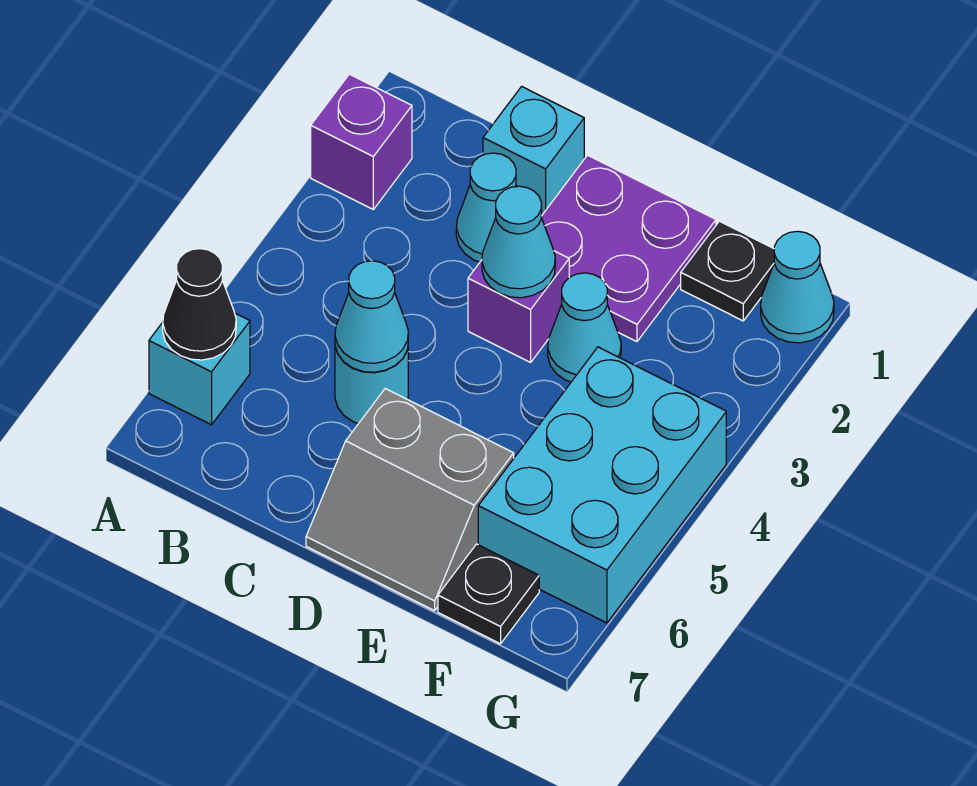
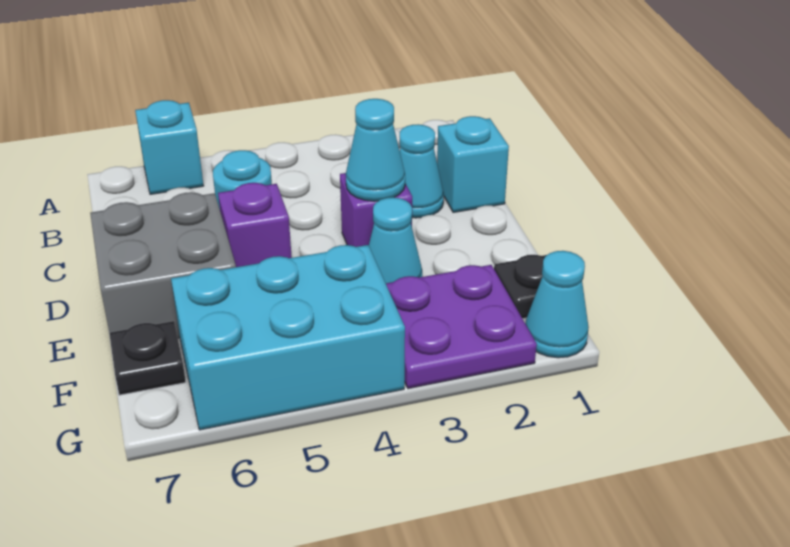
purple 1x1 brick [311,74,412,209] -> purple 1x1 brick moved to [218,183,292,267]
black 1x1 cone [163,249,236,360] -> none
cyan 1x1 cone [335,261,408,372] -> none
purple 2x2 plate [541,155,716,342] -> purple 2x2 plate moved to [386,265,537,389]
grey 2x2 slope [306,389,514,611] -> grey 2x2 brick [90,192,236,338]

